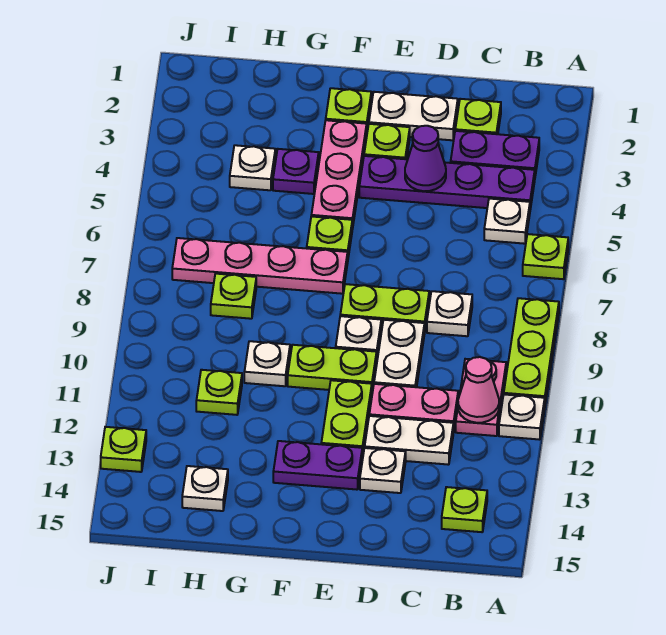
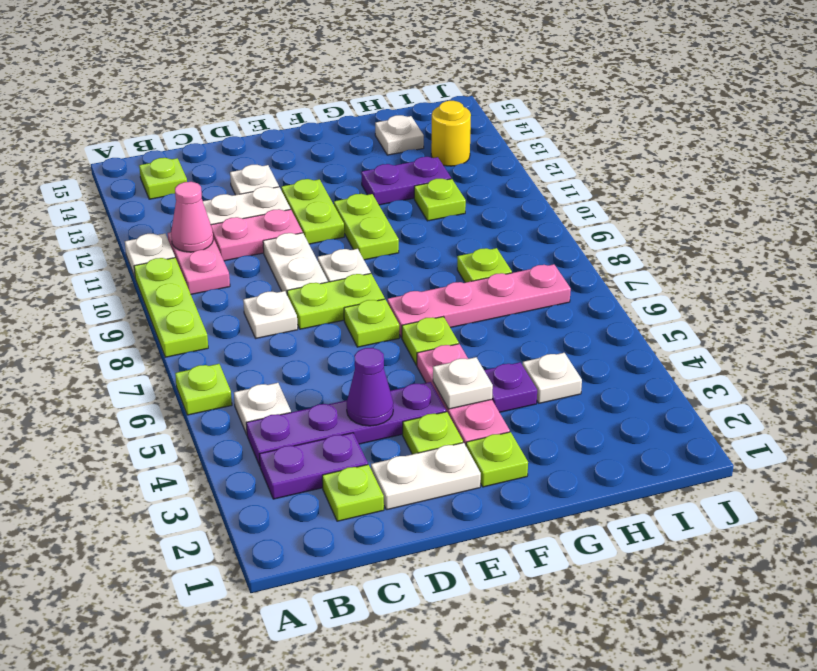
lime 1x2 plate [288,345,377,390] -> lime 1x2 plate turned to [334,194,399,260]
purple 1x2 plate [273,441,362,490] -> purple 1x2 plate moved to [361,157,451,205]
white 1x1 plate [244,341,290,386] -> white 1x1 plate moved to [433,357,493,409]
none -> yellow 1x1 round brick [431,101,471,166]
lime 1x1 plate [101,427,146,472] -> lime 1x1 plate moved to [344,299,399,347]

